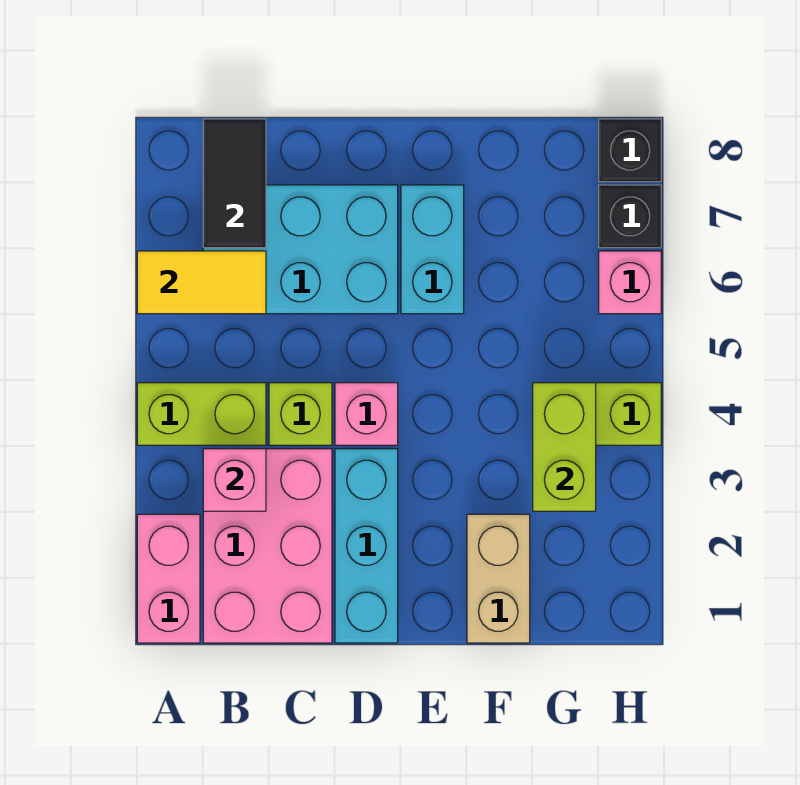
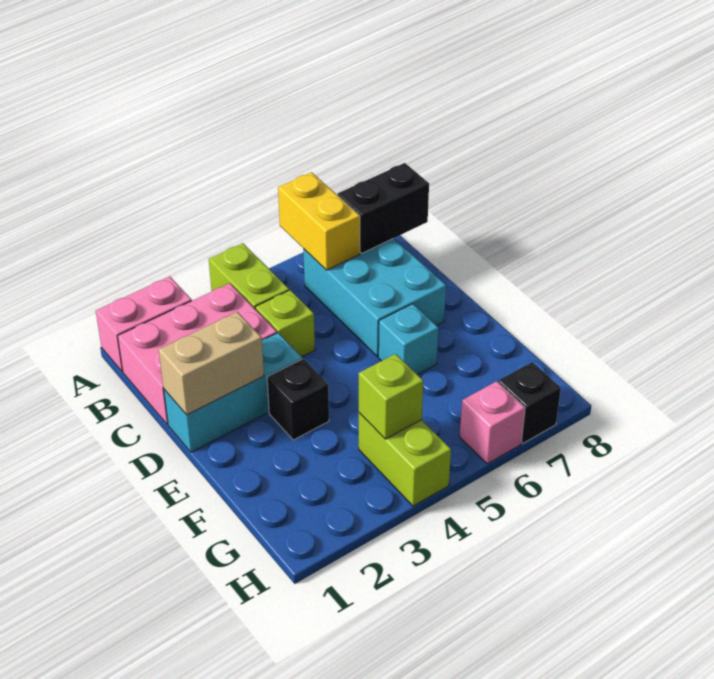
yellow 1x2 tile [137,251,266,314] -> yellow 1x2 brick [278,172,360,270]
pink 1x1 brick [203,449,266,511] -> none
black 1x2 tile [203,119,266,248] -> black 1x2 brick [338,163,429,253]
pink 1x1 brick [335,383,398,445] -> none
cyan 1x2 brick [401,185,464,314] -> cyan 1x1 brick [378,304,438,375]
tan 1x2 brick [467,514,530,643] -> tan 1x2 brick moved to [159,312,264,415]
lime 1x2 brick [533,383,596,511] -> lime 1x1 brick [359,354,423,439]
black 1x1 brick [599,119,661,182] -> black 1x1 brick moved to [267,359,329,440]

